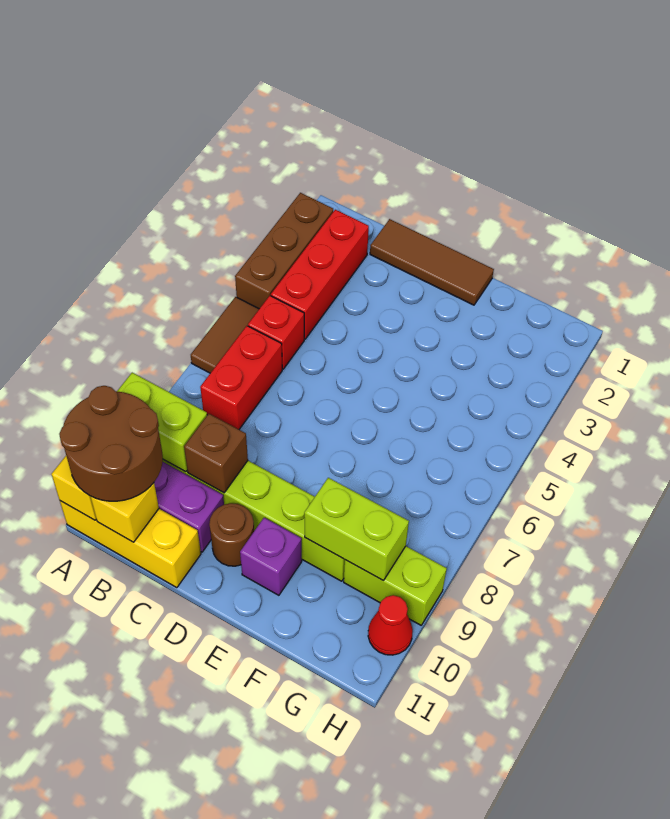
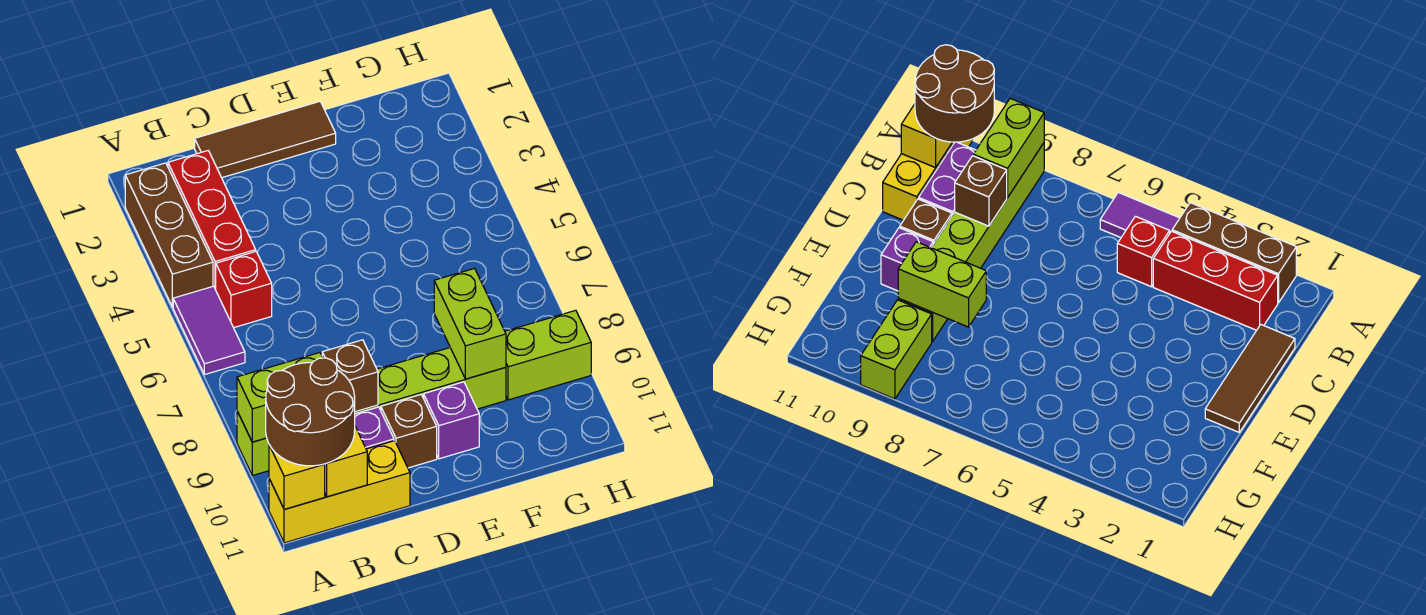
brown 1x2 tile [191,297,259,373] -> purple 1x2 tile [173,286,245,375]
red 1x2 brick [200,326,282,429] -> none
brown 1x1 round brick [209,503,254,566] -> brown 1x1 brick [381,395,437,468]
lime 1x2 brick [304,478,409,580] -> lime 1x2 brick turned to [434,268,506,379]
red 1x1 cone [368,595,413,655] -> none

